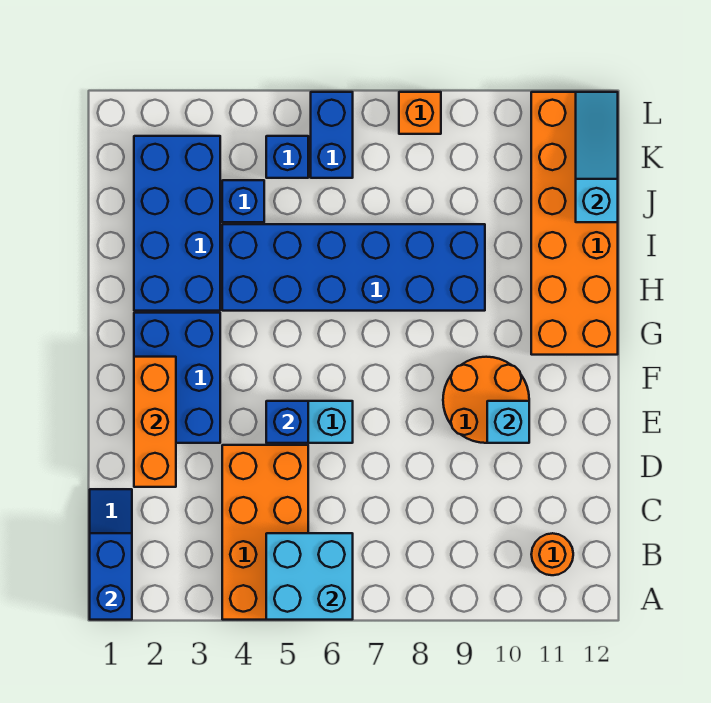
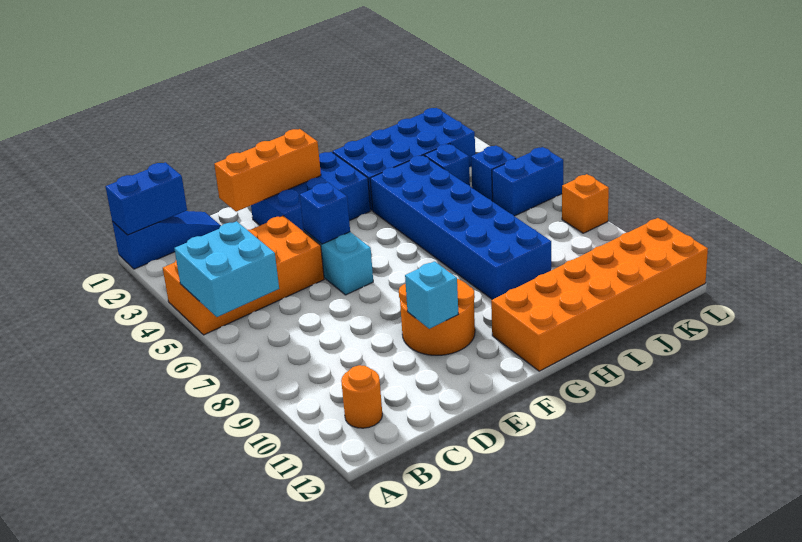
cyan 1x3 slope [576,92,618,222] -> none

